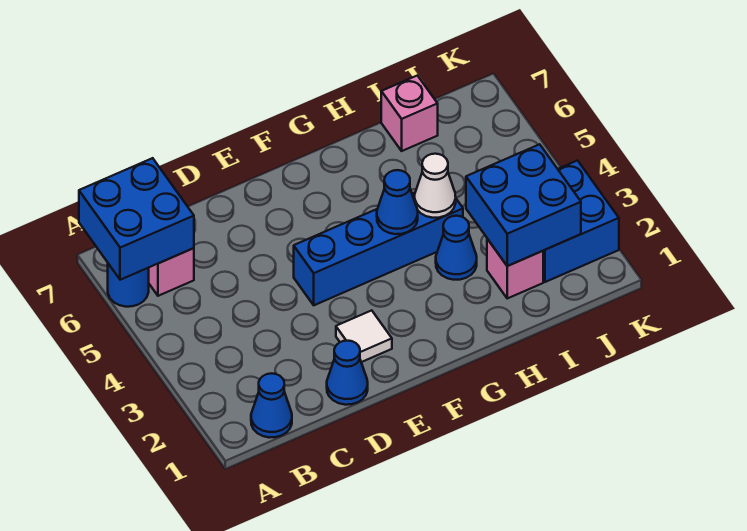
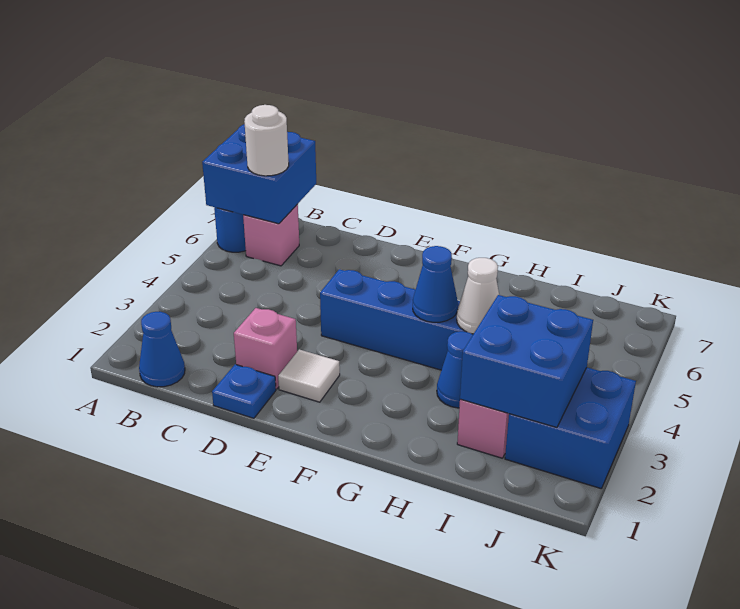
none -> white 1x1 round brick [244,105,289,176]
blue 1x1 cone [327,341,368,405] -> blue 1x1 plate [212,364,276,418]
pink 1x1 brick [381,75,438,151] -> pink 1x1 brick moved to [234,308,297,389]

